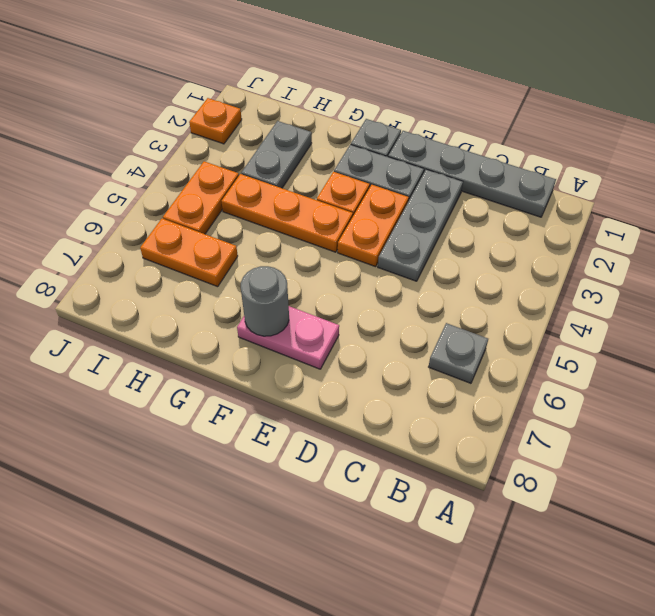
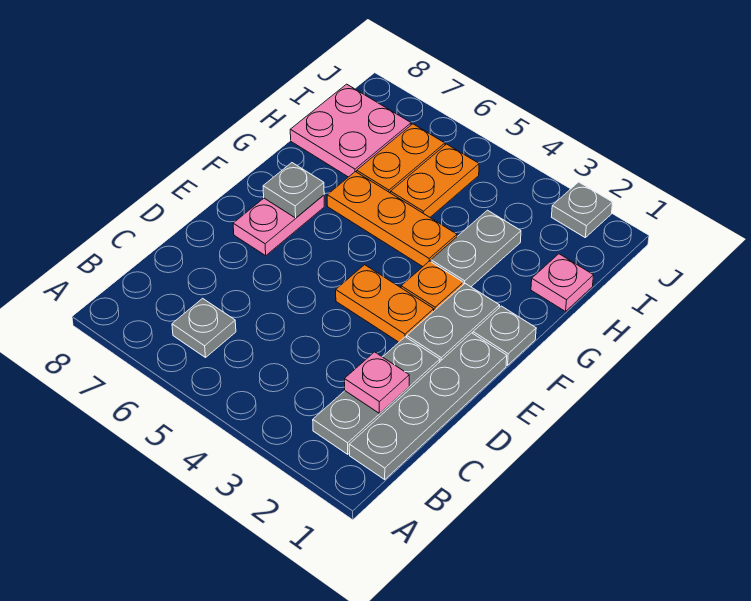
none -> pink 1x1 plate [345,352,409,413]
grey 1x3 plate [378,170,463,281] -> grey 1x3 plate turned to [313,337,440,454]
orange 1x3 plate [221,174,353,252] -> orange 1x3 plate turned to [327,172,457,267]
grey 1x1 round brick [241,266,289,336] -> grey 1x1 plate [263,163,324,218]
none -> pink 1x1 plate [531,254,594,311]
grey 1x2 plate [241,121,312,188] -> grey 1x2 plate turned to [431,210,521,287]
none -> pink 2x2 plate [290,84,411,177]
orange 1x2 plate [163,161,239,234] -> orange 1x2 plate turned to [391,144,479,217]
orange 1x1 plate [189,98,242,144] -> grey 1x1 plate [552,182,613,237]

